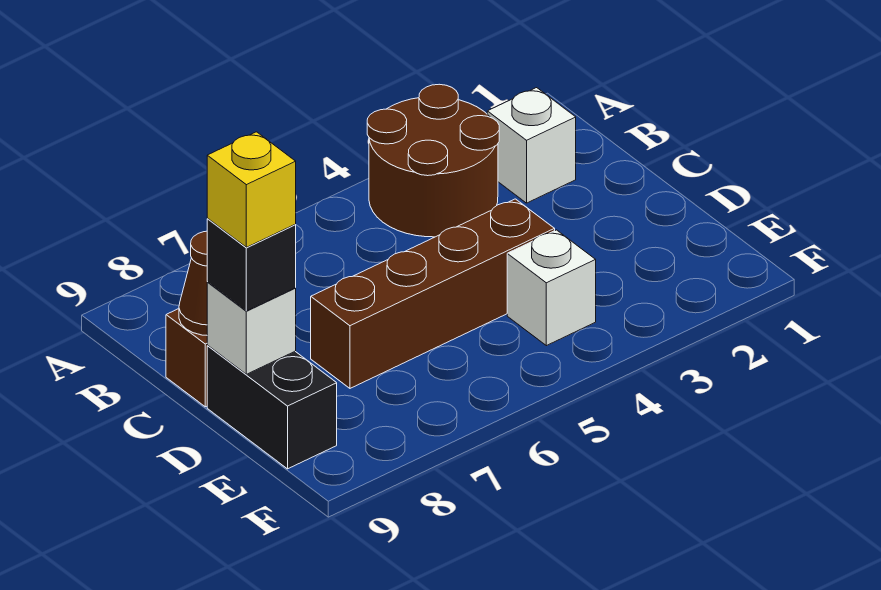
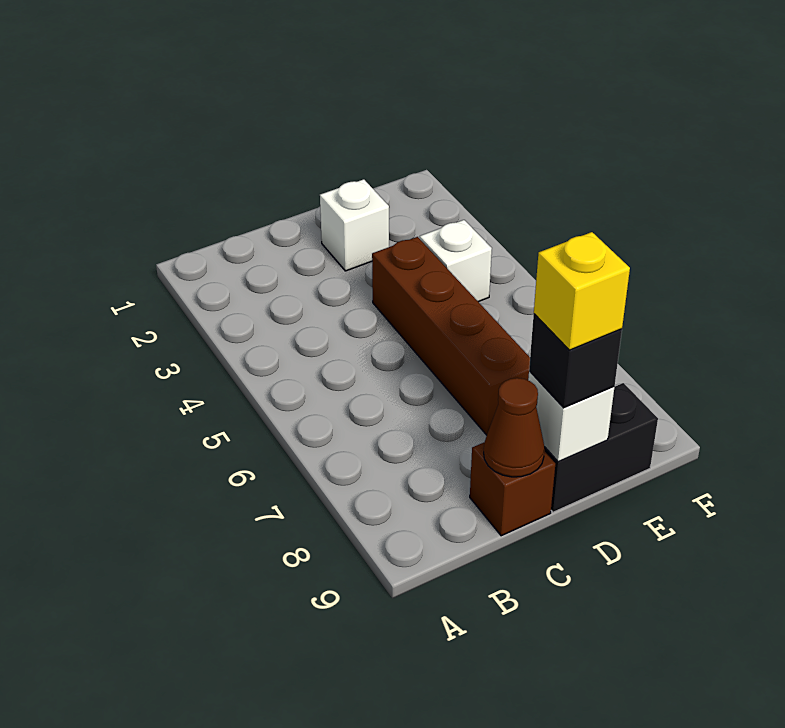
brown 2x2 round brick [367,84,499,237] -> none
white 1x1 brick [487,88,576,203] -> white 1x1 brick moved to [320,179,389,271]

